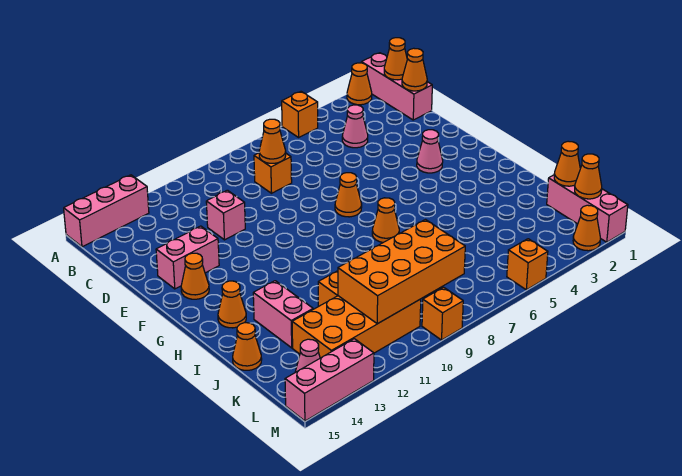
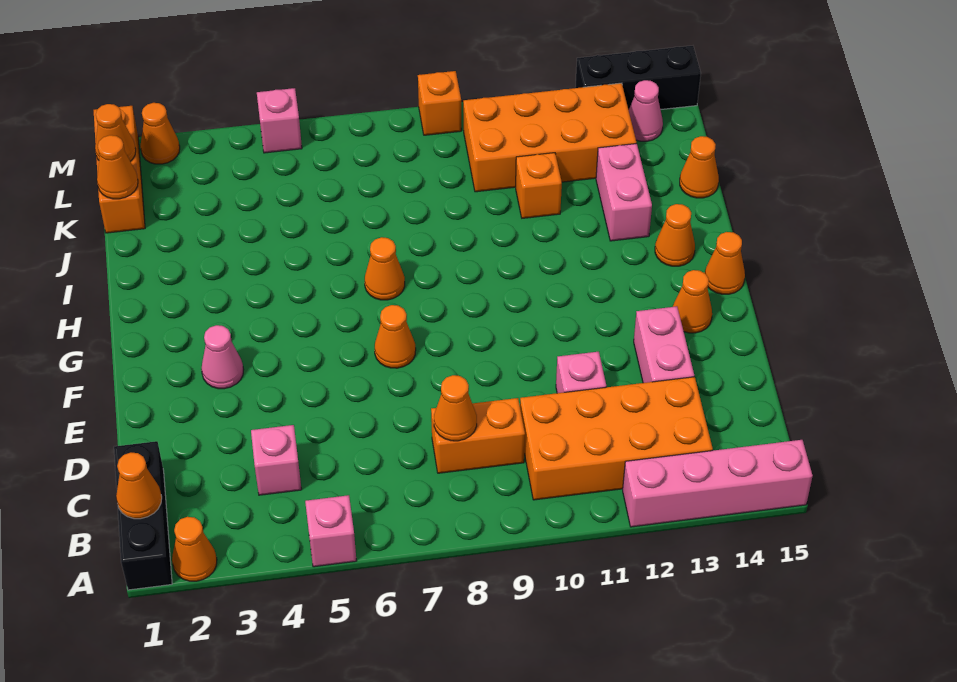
pink 1x3 brick [361,53,432,120] -> black 1x3 brick [114,441,172,590]
orange 1x1 brick [282,92,318,137] -> pink 1x1 brick [305,495,356,567]
pink 1x3 brick [64,175,149,247] -> pink 1x4 brick [623,440,813,527]
orange 1x1 cone [402,48,427,91] -> orange 1x1 cone moved to [705,232,745,294]
pink 1x1 cone [342,105,368,148] -> pink 1x1 brick [251,425,302,495]
orange 1x1 brick [254,153,292,193] -> orange 1x2 brick [431,398,525,473]
pink 1x2 brick [156,226,219,289] -> pink 1x2 brick turned to [634,306,694,383]
pink 1x3 brick [547,175,628,242] -> orange 1x3 brick [94,106,145,233]
orange 2x4 brick [338,220,465,324] -> orange 2x4 brick moved to [520,377,713,500]
orange 1x1 brick [507,239,548,290] -> pink 1x1 brick [257,88,302,153]
pink 1x3 brick [285,339,374,421] -> black 1x3 brick [575,46,701,110]

